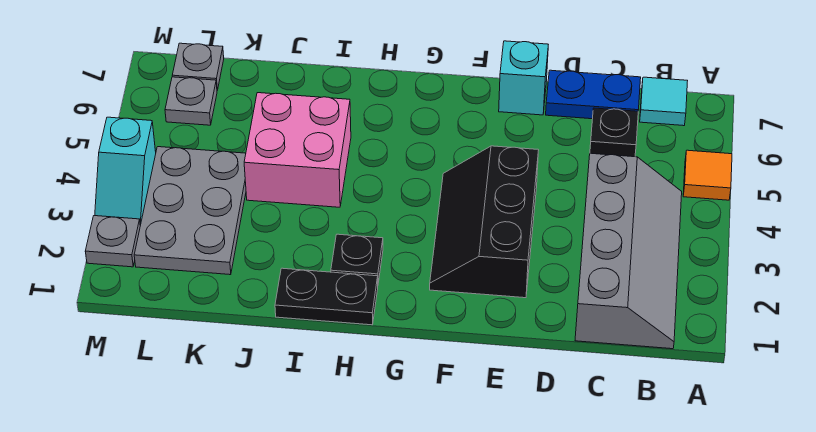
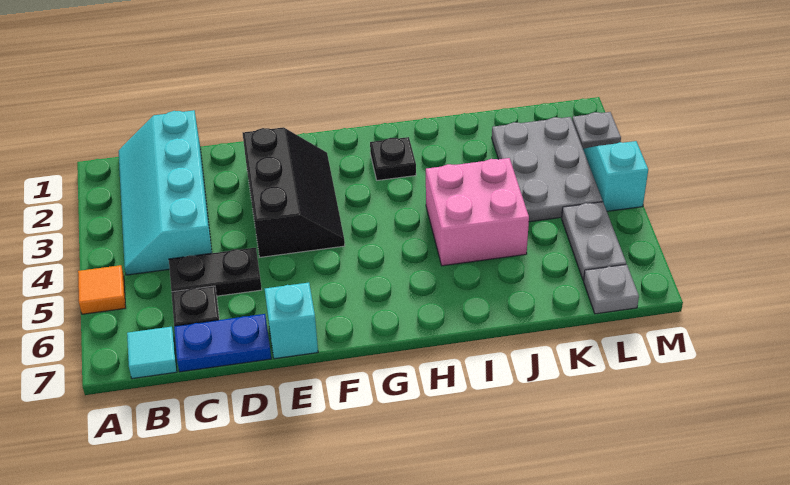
grey 2x4 slope [575,153,682,349] -> cyan 2x4 slope [119,110,212,275]
black 1x2 plate [275,268,378,325] -> black 1x2 plate moved to [169,248,262,296]
grey 1x1 plate [165,77,217,125] -> grey 1x2 plate [562,202,626,280]

